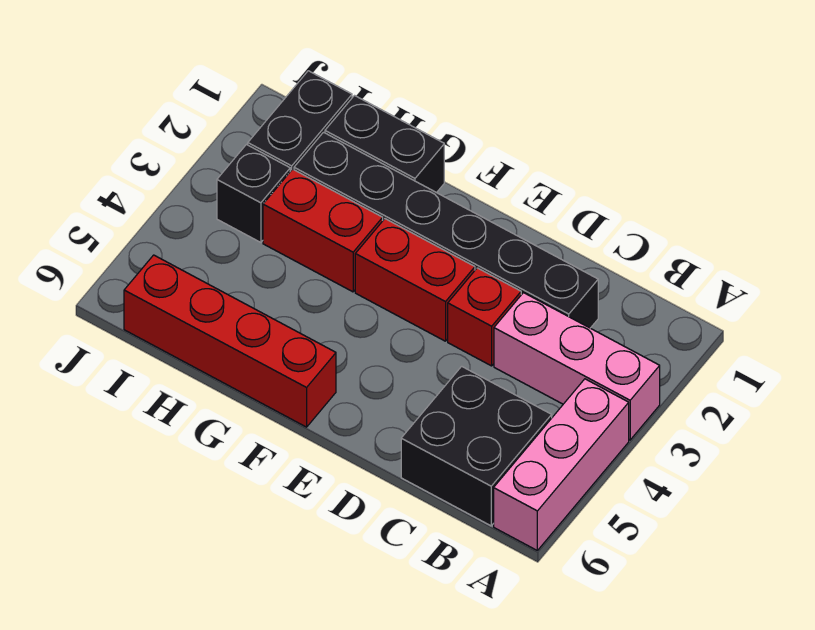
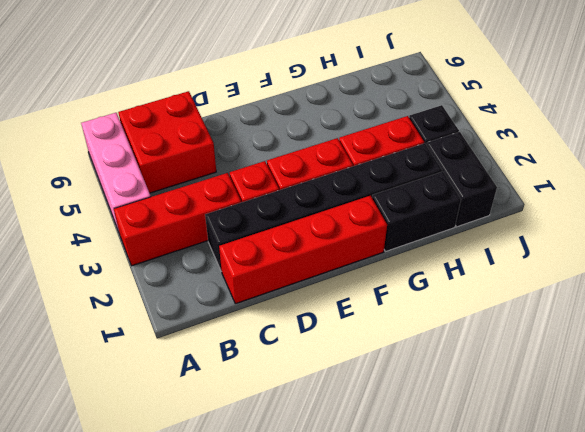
pink 1x3 brick [494,293,660,440] -> red 1x3 brick [114,173,241,266]
black 2x2 brick [401,366,552,526] -> red 2x2 brick [118,91,216,193]
red 1x4 brick [124,255,336,427] -> red 1x4 brick moved to [219,196,387,304]

